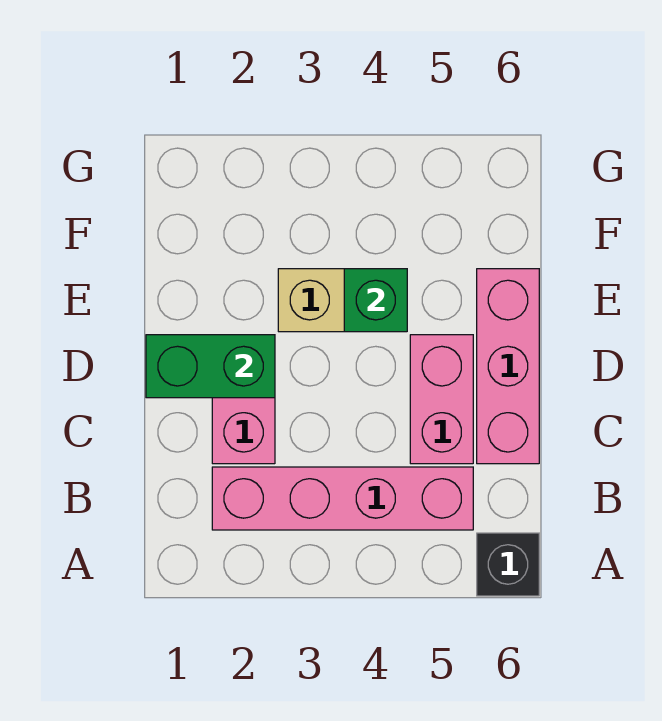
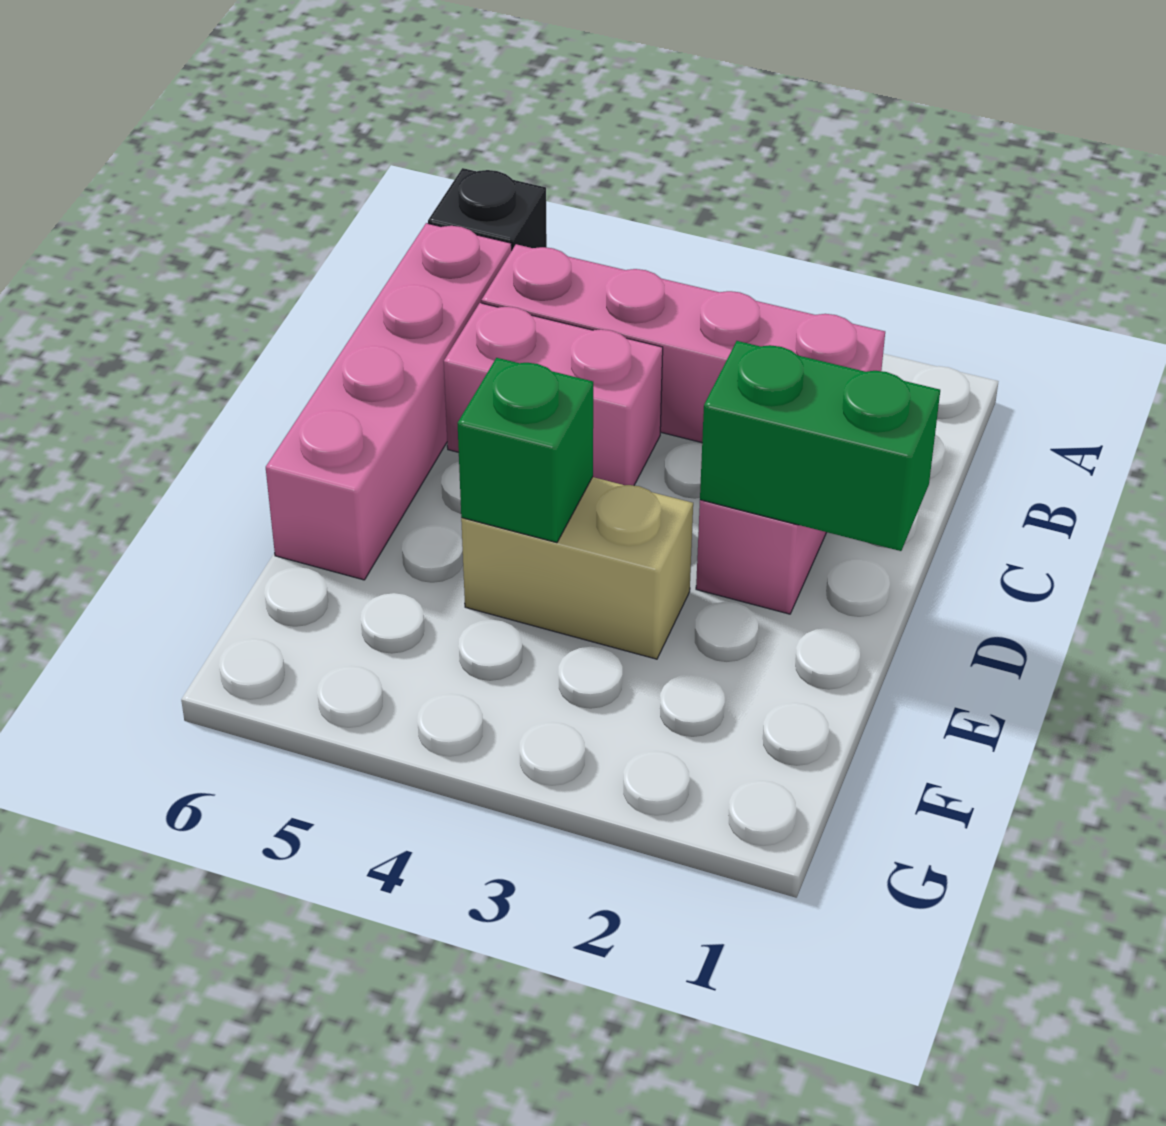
pink 1x2 brick [410,335,473,464] -> pink 1x2 brick turned to [444,303,663,485]
pink 1x3 brick [477,269,539,464] -> pink 1x4 brick [266,223,512,580]

